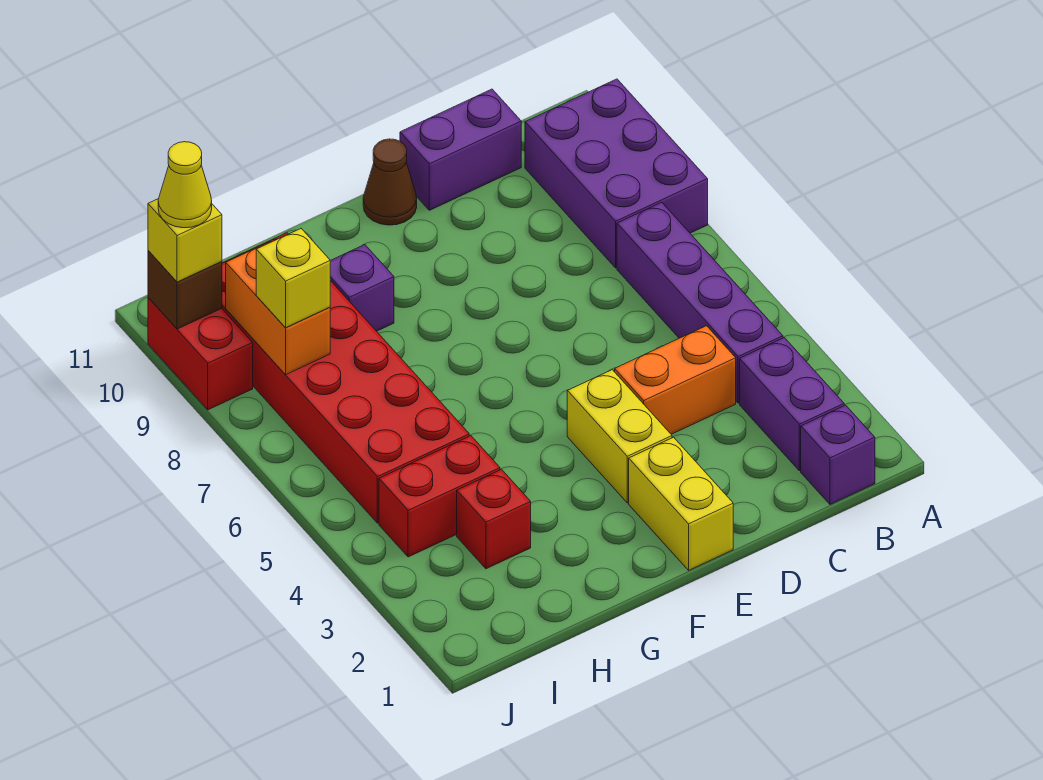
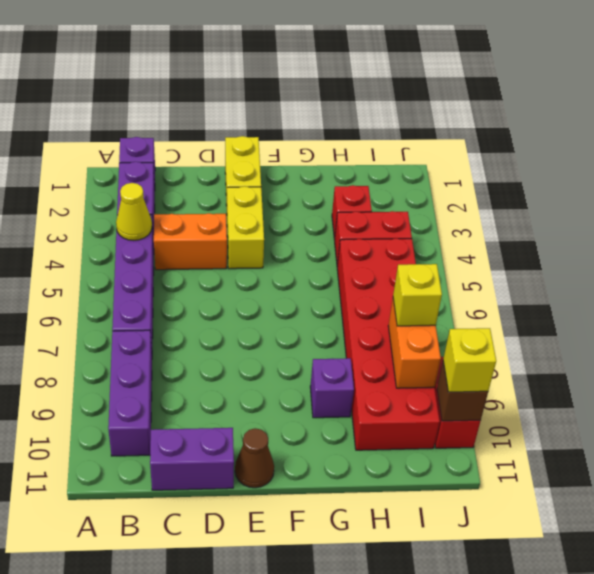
purple 2x3 brick [525,79,708,268] -> purple 1x3 brick [108,330,152,456]
yellow 1x1 cone [158,142,212,228] -> yellow 1x1 cone moved to [116,183,152,240]

